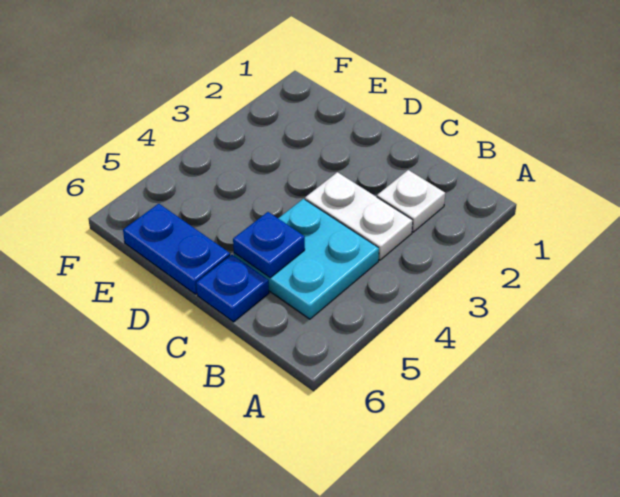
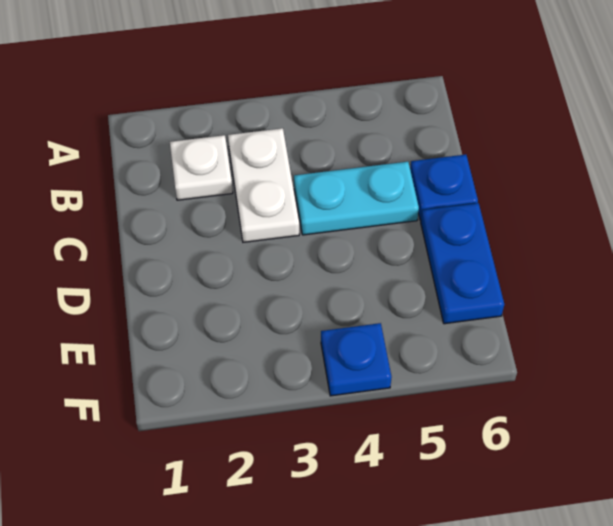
cyan 2x2 plate [234,199,379,319] -> cyan 1x2 plate [294,162,419,235]
blue 1x1 plate [233,212,305,278] -> blue 1x1 plate moved to [321,323,392,396]

